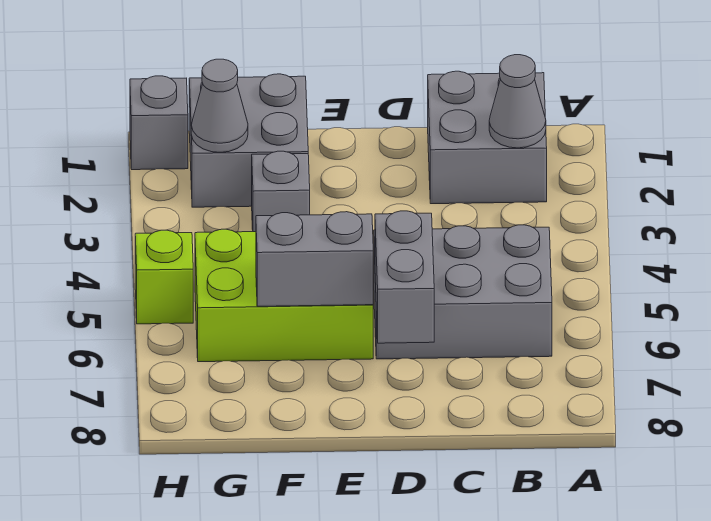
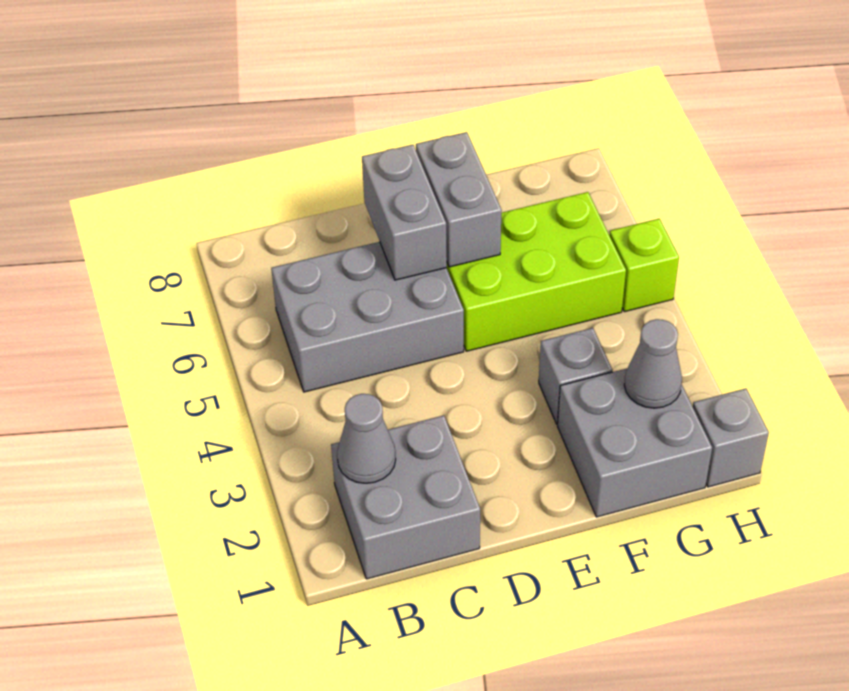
grey 1x2 brick [256,212,373,306] -> grey 1x2 brick turned to [416,132,502,267]

